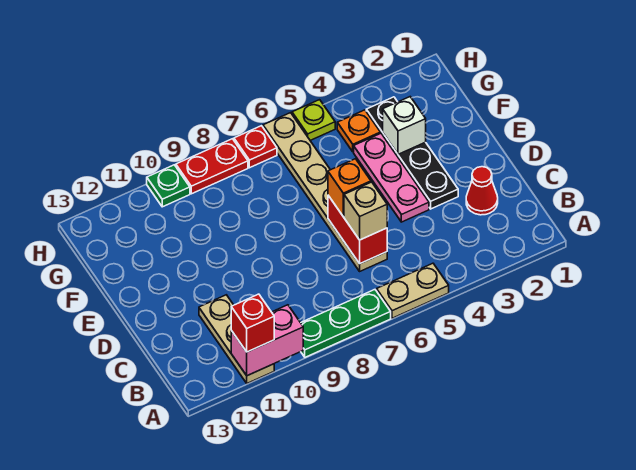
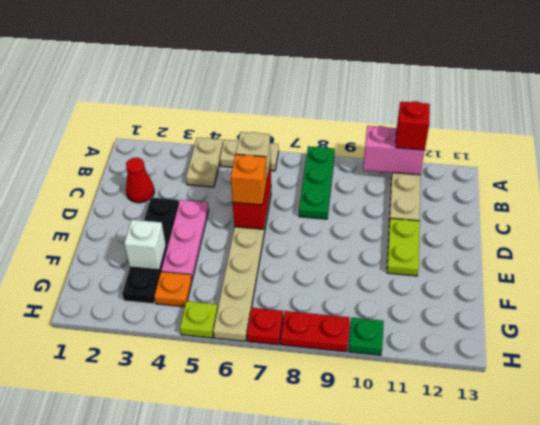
none -> tan 1x2 plate [186,138,223,187]
green 1x3 plate [301,290,391,357] -> green 1x3 plate turned to [299,146,335,219]
none -> lime 1x2 plate [387,218,420,276]

